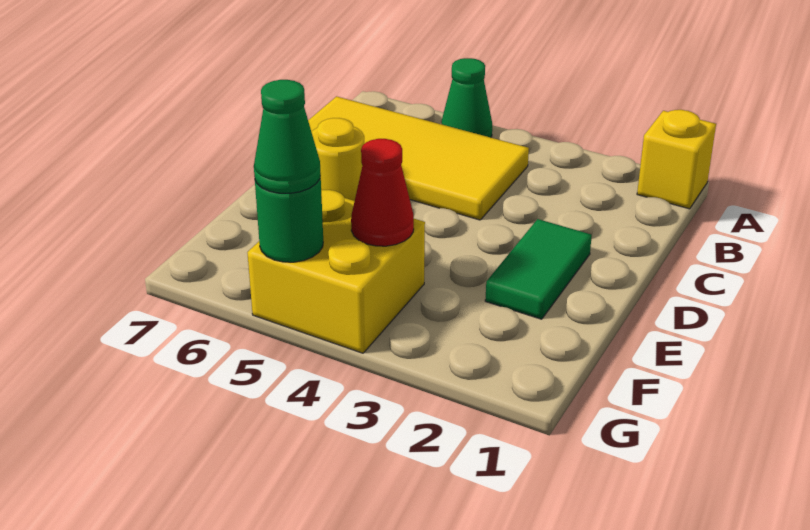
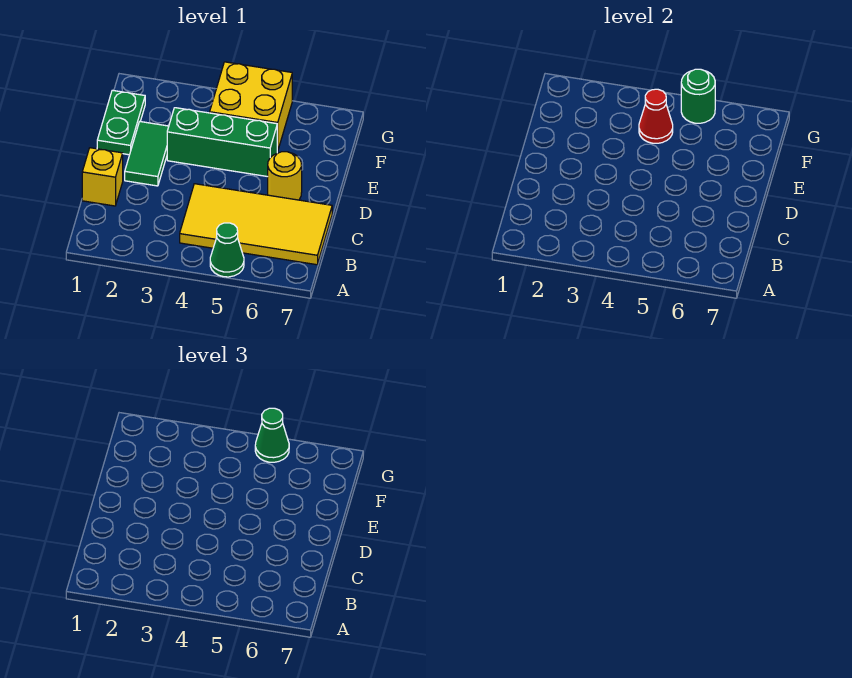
yellow 1x1 brick [637,110,716,209] -> yellow 1x1 brick moved to [82,148,123,206]
none -> green 1x2 plate [97,90,145,155]
none -> green 1x3 brick [167,108,277,177]

